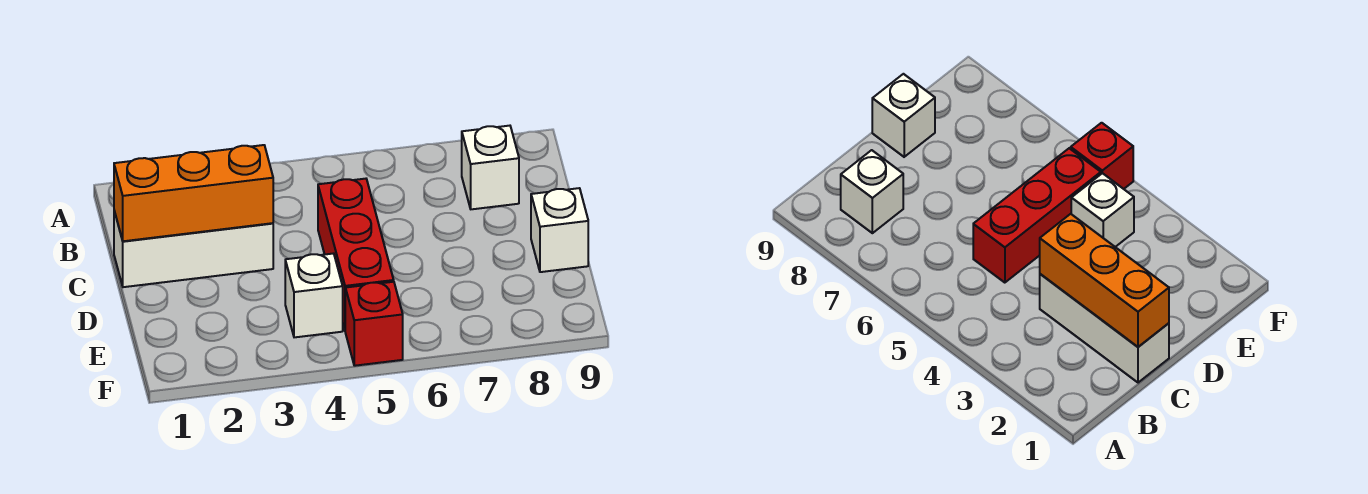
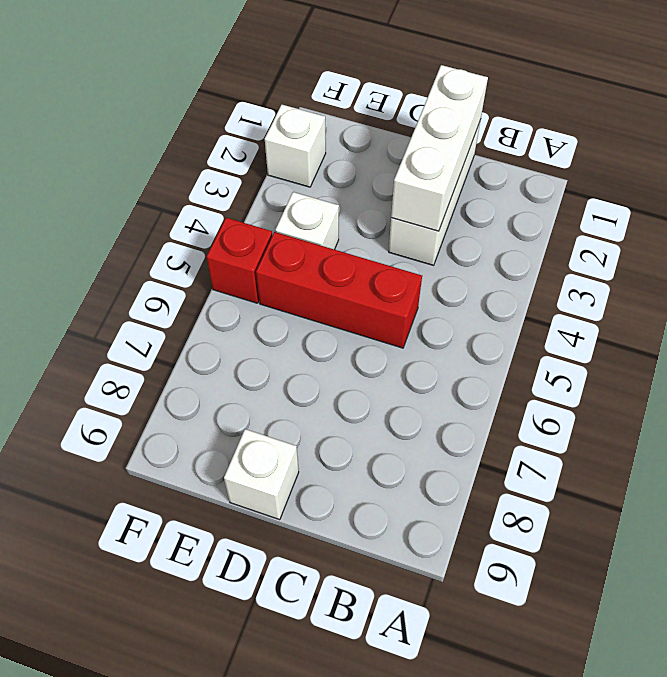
white 1x1 brick [462,126,519,209] -> white 1x1 brick moved to [265,105,326,187]
orange 1x3 brick [114,145,273,241] -> white 1x3 brick [391,65,488,231]

